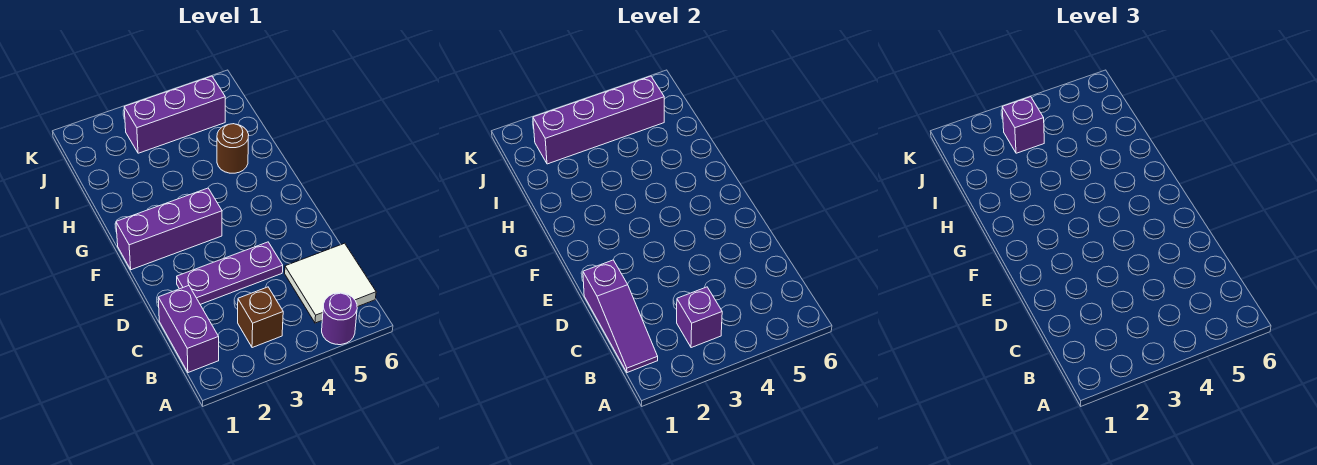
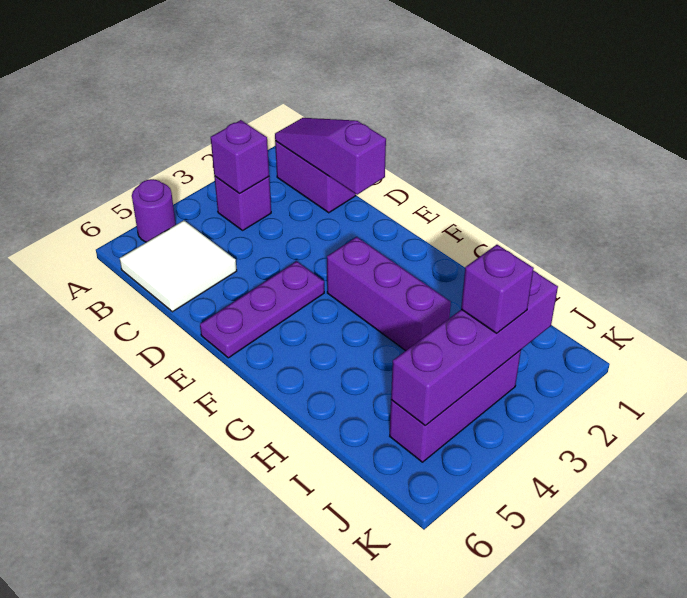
brown 1x1 brick [238,287,283,348] -> purple 1x1 brick [214,176,271,230]
purple 1x3 plate [177,242,283,304] -> purple 1x3 plate moved to [200,261,324,358]
purple 1x3 brick [116,188,222,270] -> purple 1x3 brick turned to [327,237,451,351]
brown 1x1 round brick [217,124,249,173] -> none

